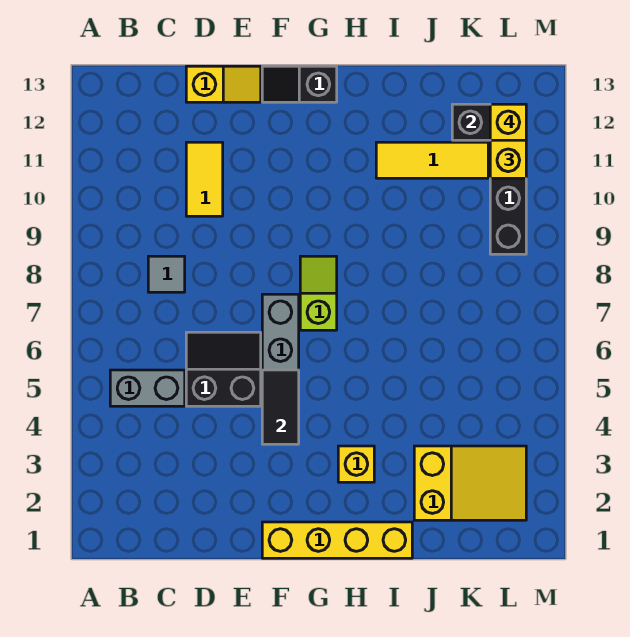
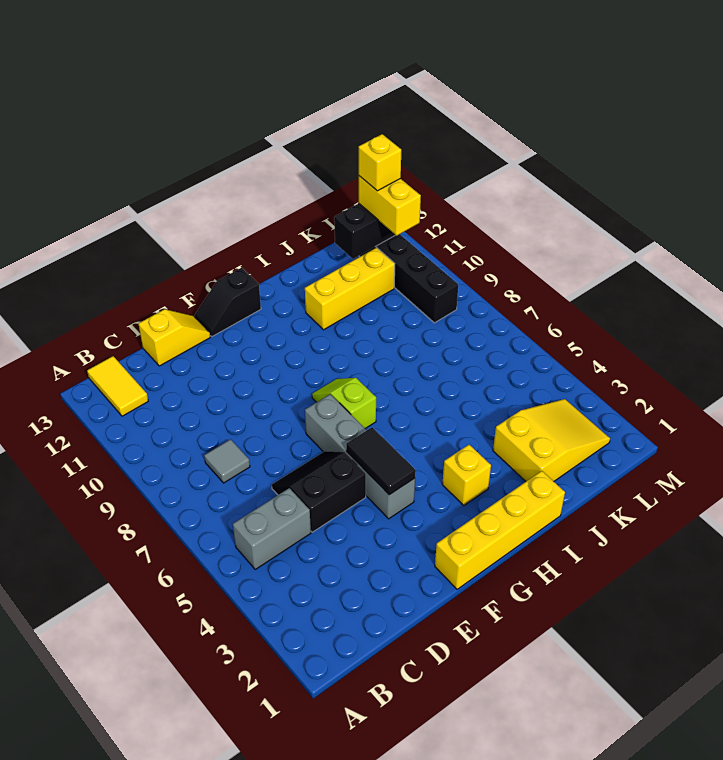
yellow 1x2 tile [186,142,223,216] -> yellow 1x2 tile moved to [87,356,148,416]
yellow 1x3 tile [376,142,488,178] -> yellow 1x3 brick [305,248,395,330]

